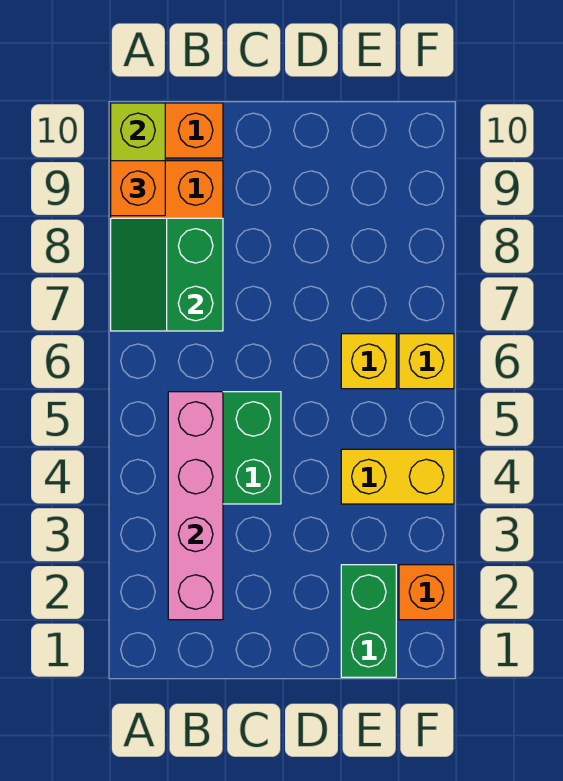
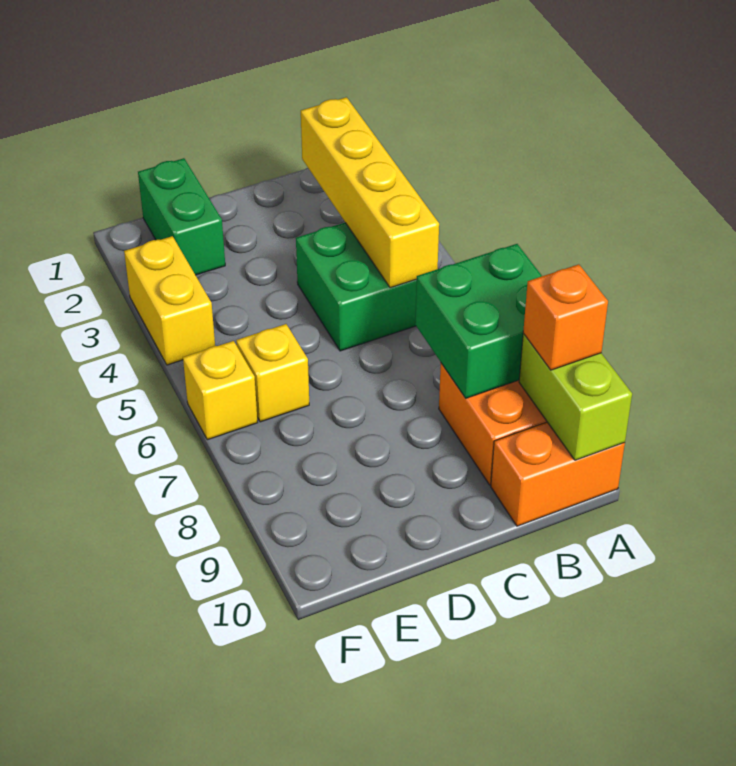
green 2x2 slope [111,218,223,331] -> green 2x2 brick [415,244,542,398]
pink 1x4 brick [168,392,223,620] -> yellow 1x4 brick [301,97,439,288]
yellow 1x2 brick [341,449,454,504] -> yellow 1x2 brick turned to [124,236,215,365]
orange 1x1 brick [399,565,454,620] -> none

